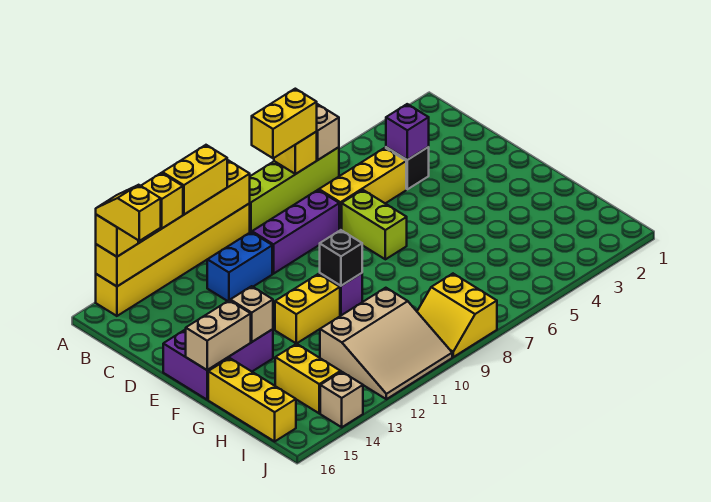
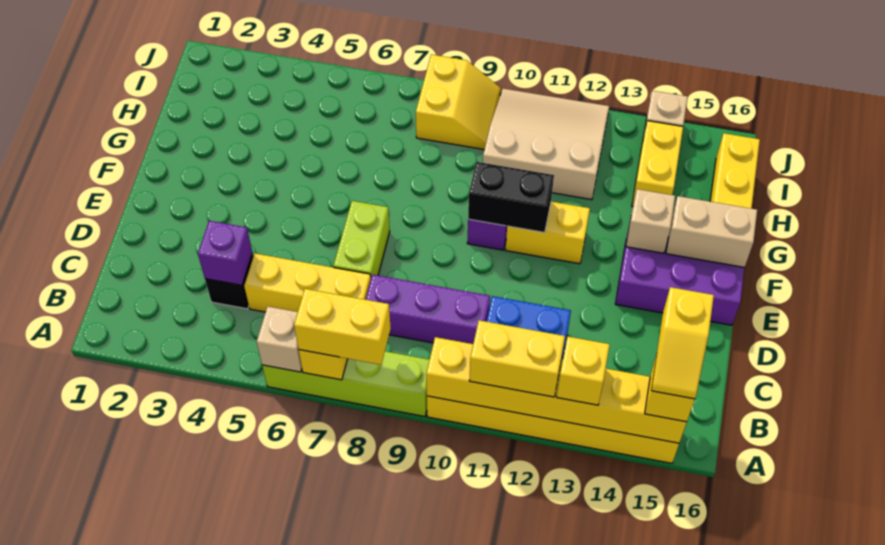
black 1x1 brick [320,230,362,286] -> black 1x2 brick [468,162,554,232]

